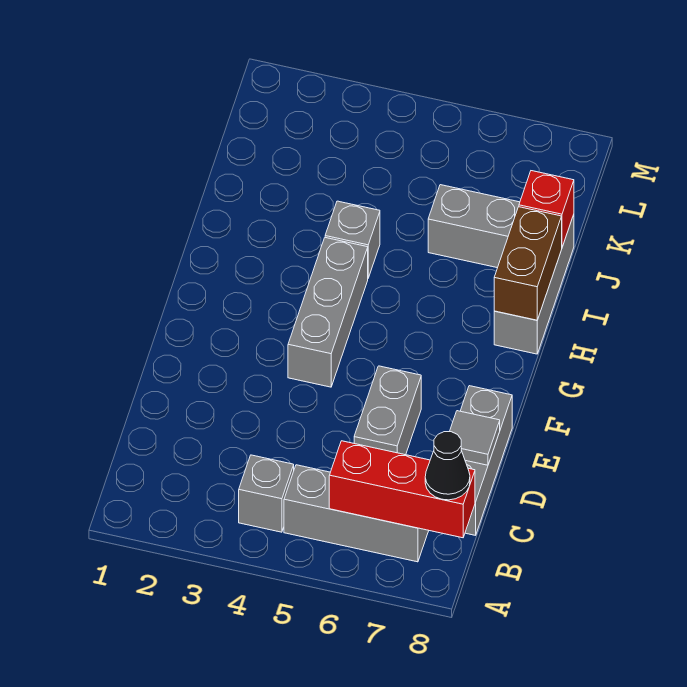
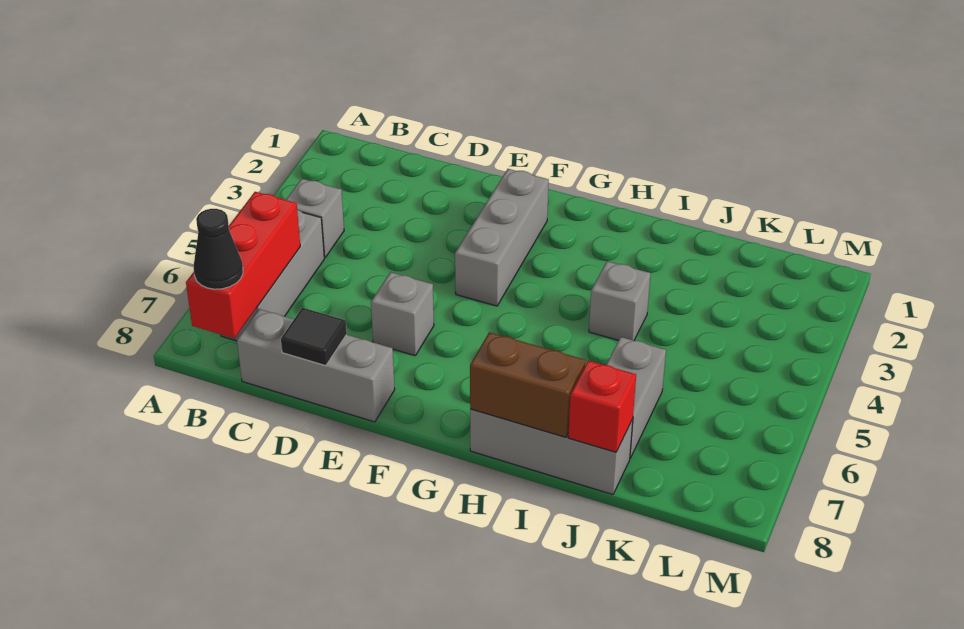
grey 1x2 brick [354,366,421,455] -> grey 1x1 brick [371,272,434,356]
grey 1x1 tile [450,411,500,465] -> black 1x1 tile [281,308,347,366]
grey 1x3 brick [288,238,368,387] -> grey 1x3 brick turned to [455,169,549,306]

